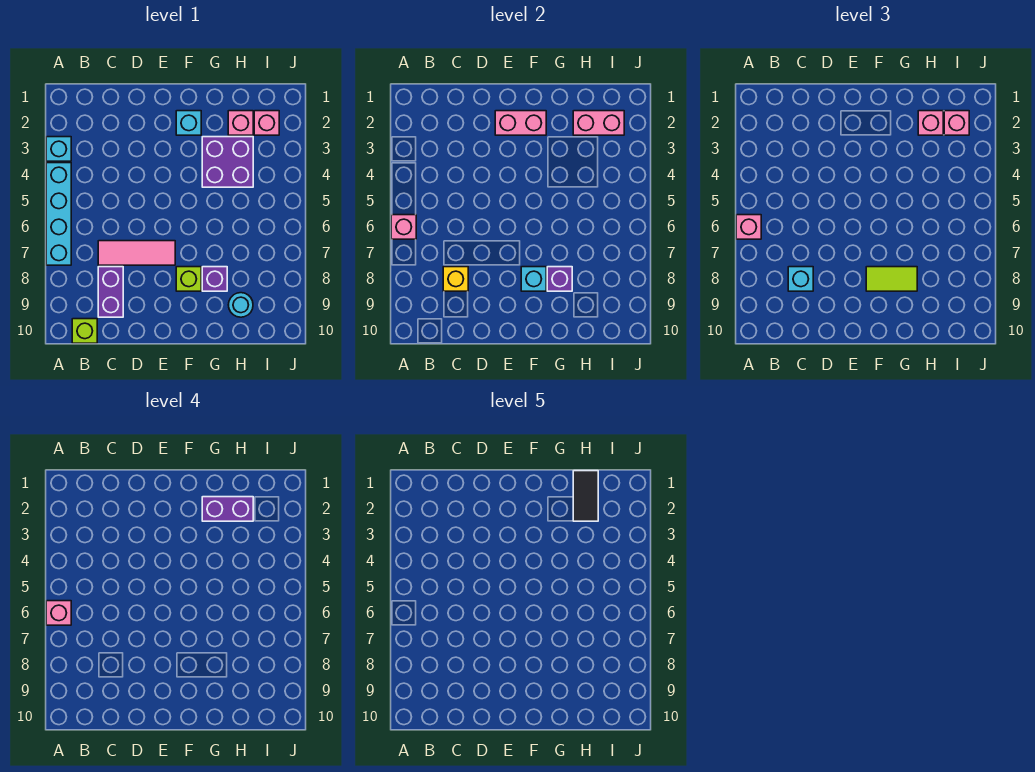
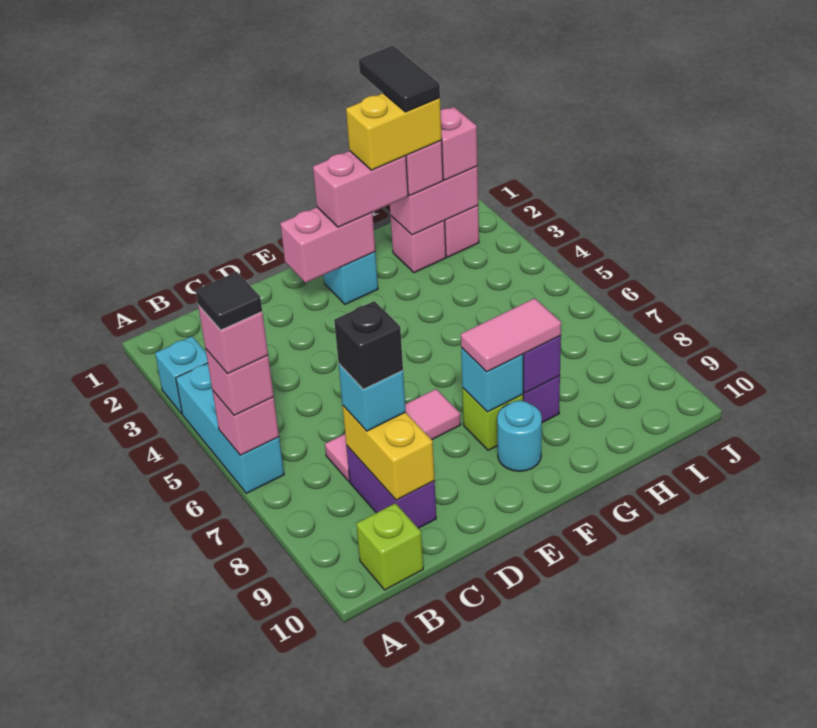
cyan 1x4 brick [46,163,71,265] -> cyan 1x3 brick [176,363,284,493]
none -> black 1x1 tile [196,272,262,330]
yellow 1x1 brick [443,267,468,291] -> yellow 1x2 brick [343,406,435,500]
none -> black 1x1 brick [334,301,403,389]
none -> pink 1x2 brick [313,151,408,227]
lime 1x2 tile [866,267,917,291] -> pink 1x2 tile [461,298,561,372]
purple 1x2 brick [202,497,253,521] -> yellow 1x2 brick [346,93,442,170]
purple 2x2 brick [202,137,253,187] -> none
cyan 1x1 round brick [228,293,253,317] -> cyan 1x1 round brick moved to [497,401,542,471]

